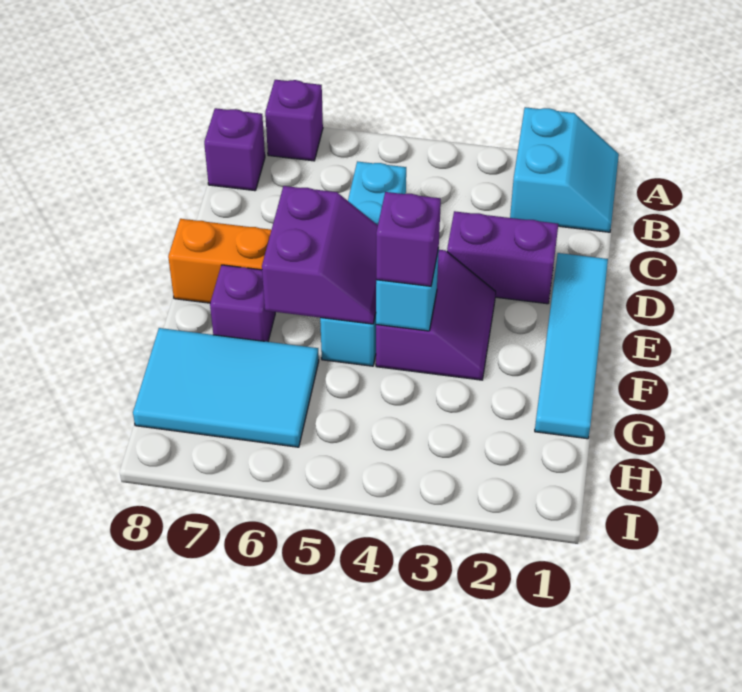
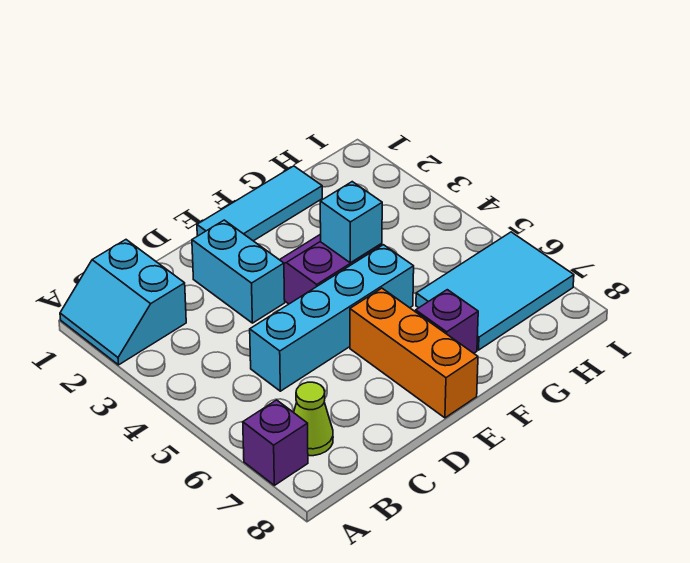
cyan 2x2 slope [510,107,619,232] -> cyan 2x2 slope turned to [60,240,186,365]
none -> lime 1x1 cone [294,382,333,456]
purple 1x1 brick [204,108,265,191] -> none
cyan 1x4 tile [535,253,608,439] -> cyan 1x3 tile [197,166,322,241]
purple 1x2 brick [447,211,558,304] -> cyan 1x2 brick [192,220,285,323]
purple 2x2 slope [262,186,378,324] -> none
purple 1x1 brick [376,192,441,286] -> none
cyan 2x3 tile [133,328,319,447] -> cyan 2x3 tile turned to [416,232,574,350]

